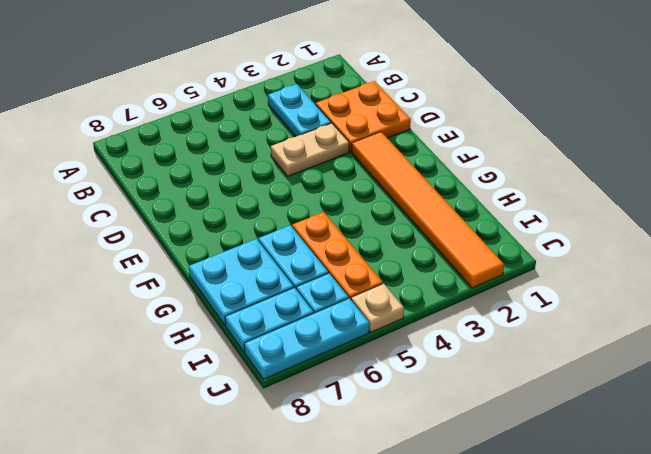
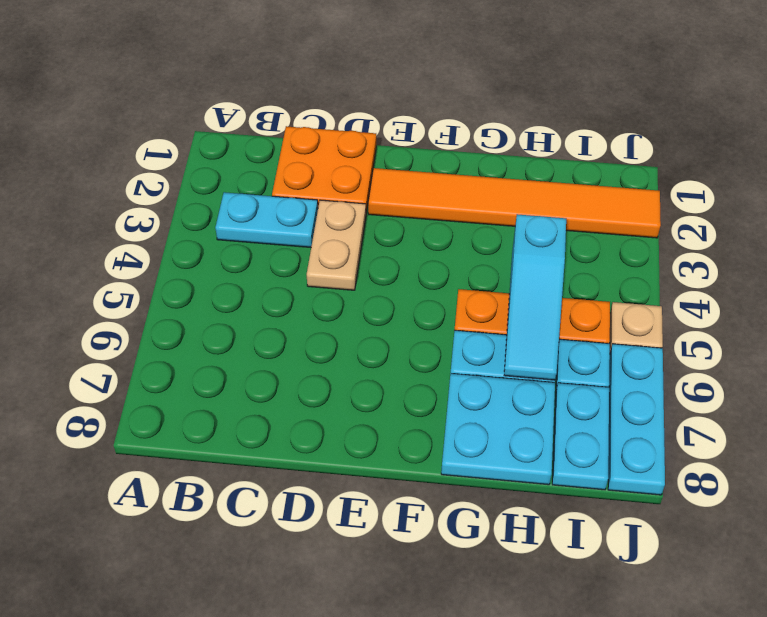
none -> cyan 1x3 slope [504,214,566,380]

